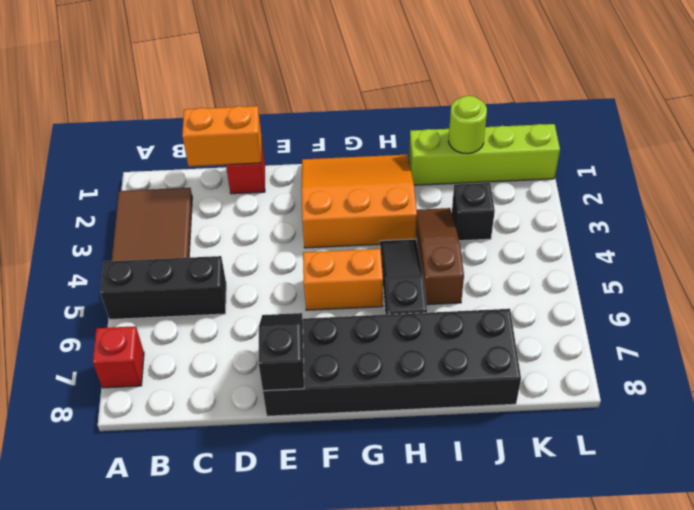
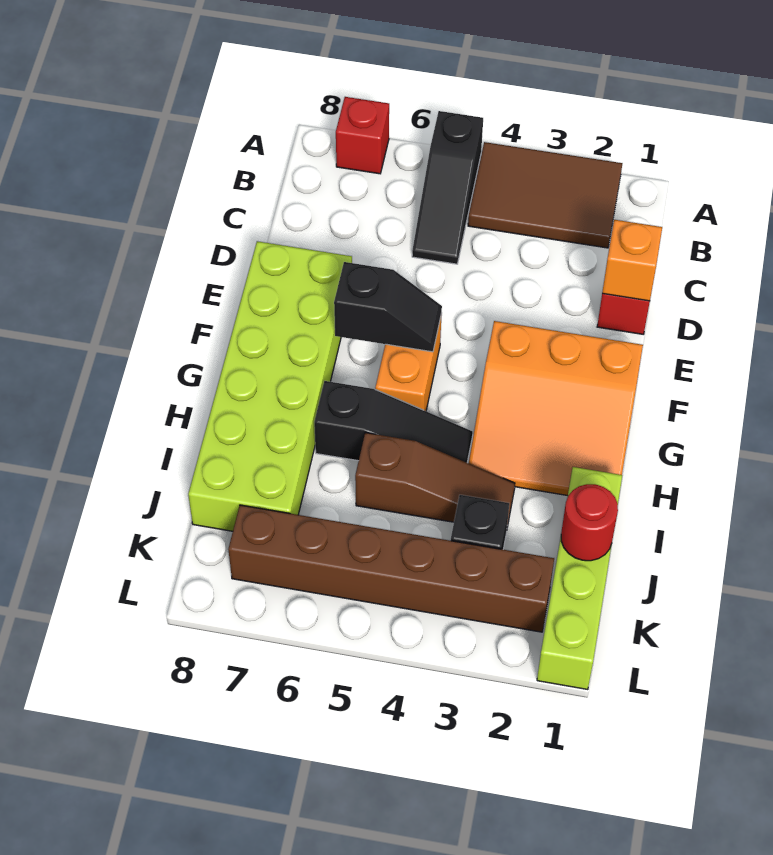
black 1x3 brick [100,256,226,320] -> black 1x3 slope [412,111,483,264]
orange 1x2 brick [182,106,262,166] -> orange 1x1 brick [602,220,662,301]
black 2x6 brick [263,309,521,416] -> lime 2x6 brick [188,241,352,531]
black 1x2 slope [259,313,304,391] -> black 1x2 slope moved to [334,262,442,352]
orange 3x3 slope [301,155,417,248] -> orange 3x3 slope turned to [469,321,643,496]
lime 1x1 round brick [449,96,487,154] -> red 1x1 round brick [561,484,618,561]
none -> brown 1x6 brick [228,505,554,632]

